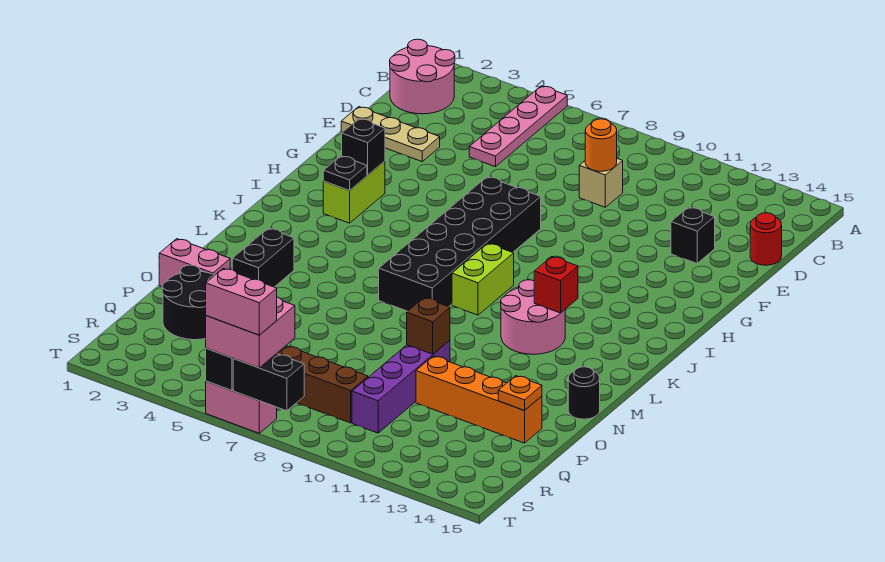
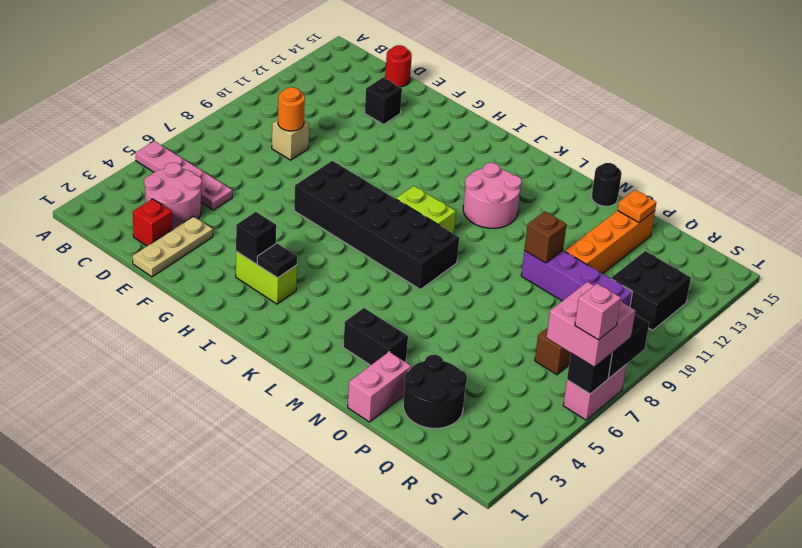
pink 2x2 round brick [390,39,455,114] -> pink 2x2 round brick moved to [144,163,202,229]
red 1x1 brick [534,257,578,313] -> red 1x1 brick moved to [133,199,172,246]
none -> black 2x2 brick [611,251,691,330]
pink 1x2 brick [206,268,277,335] -> pink 1x1 brick [575,283,621,340]

